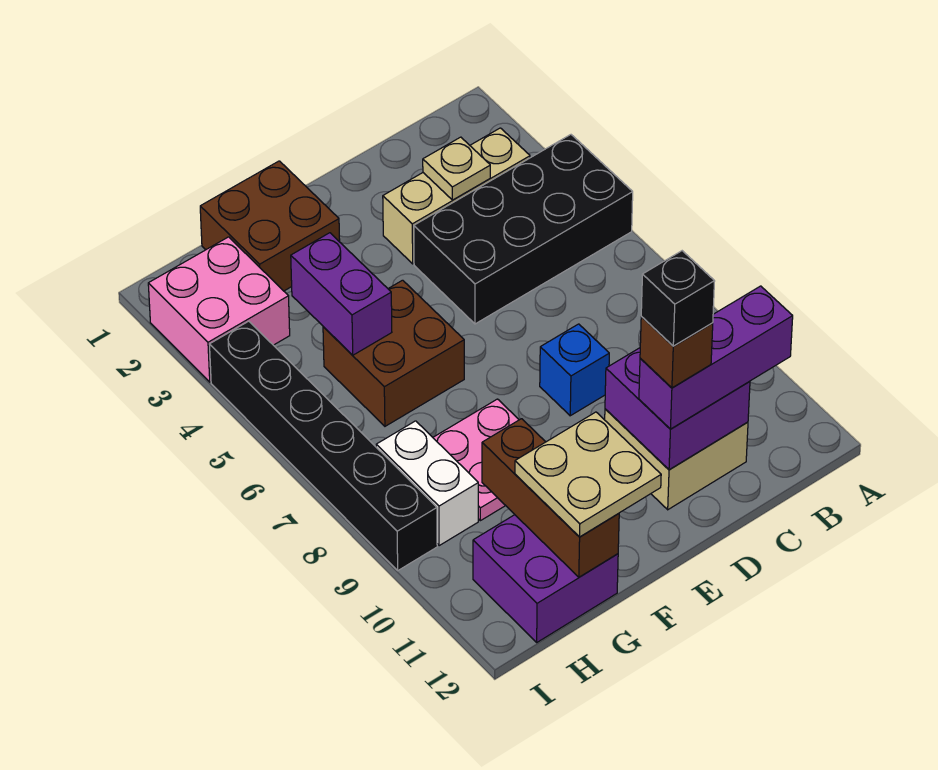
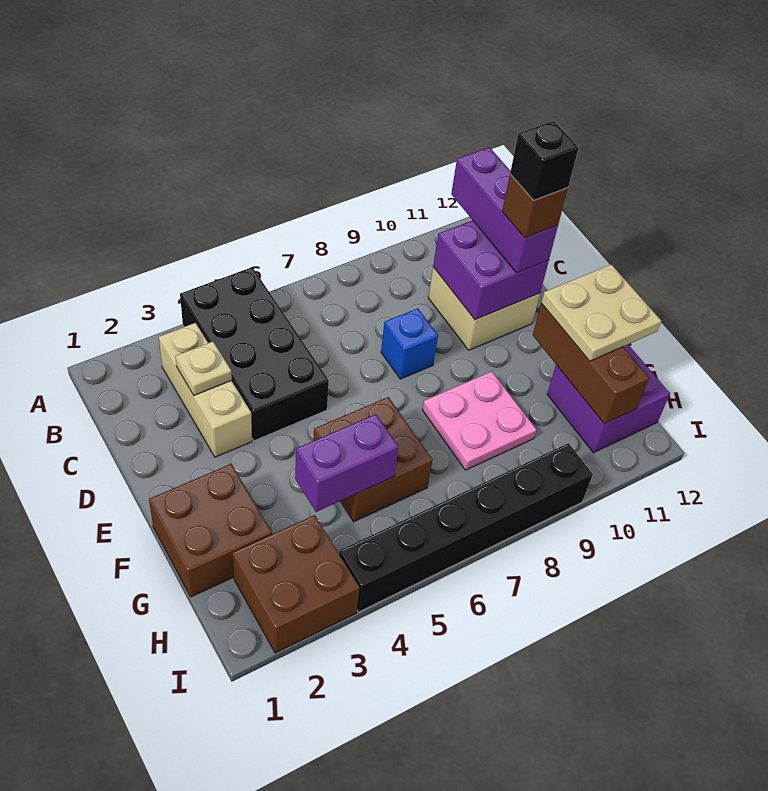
brown 1x3 brick [482,419,619,577] -> brown 1x3 brick turned to [533,304,649,424]
pink 2x2 brick [148,237,290,382] -> brown 2x2 brick [232,515,360,653]
white 1x2 brick [376,421,478,546] -> none

